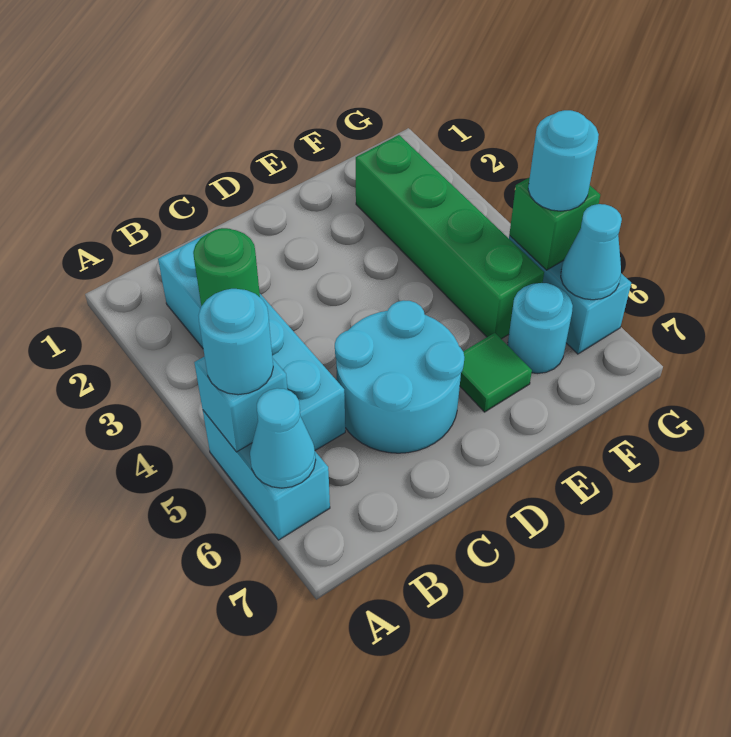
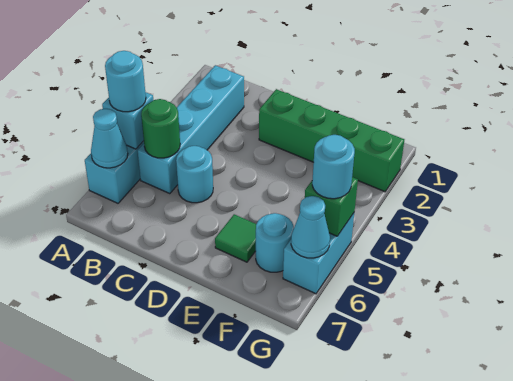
green 1x1 round brick [193,228,260,306] -> green 1x1 round brick moved to [141,99,180,158]
cyan 2x2 round brick [335,300,464,453] -> cyan 1x1 round brick [176,146,213,203]
green 1x4 brick [356,135,544,339] -> green 1x4 brick turned to [259,89,404,192]

